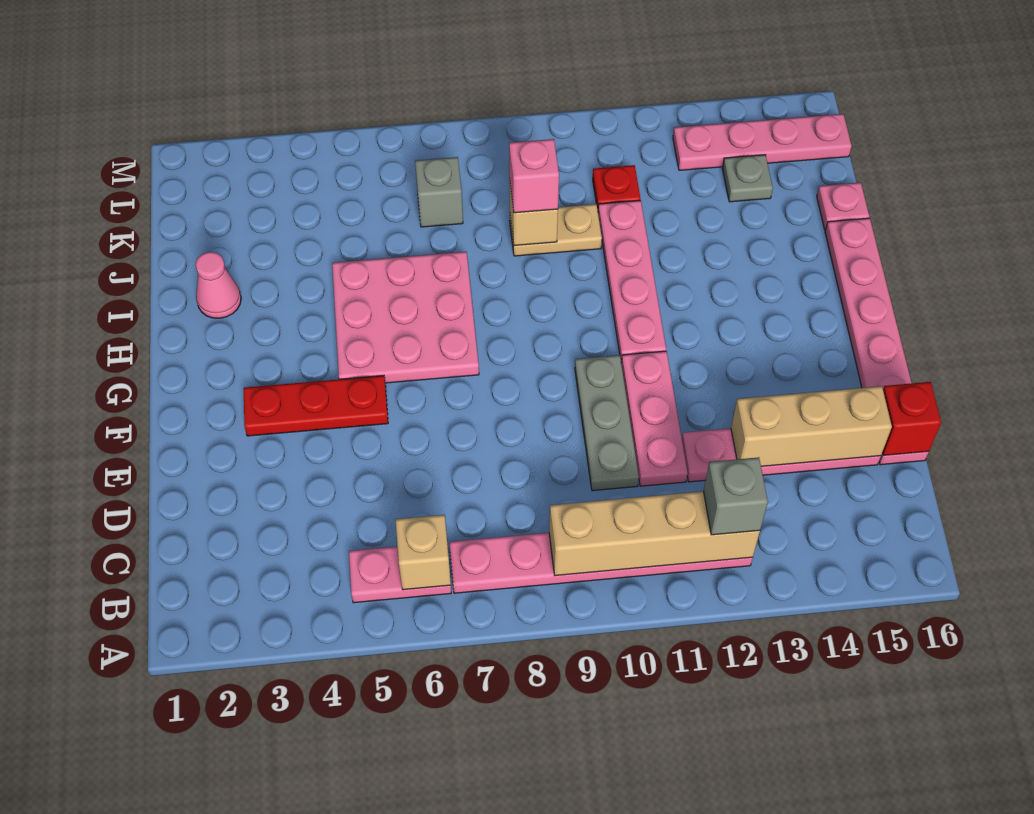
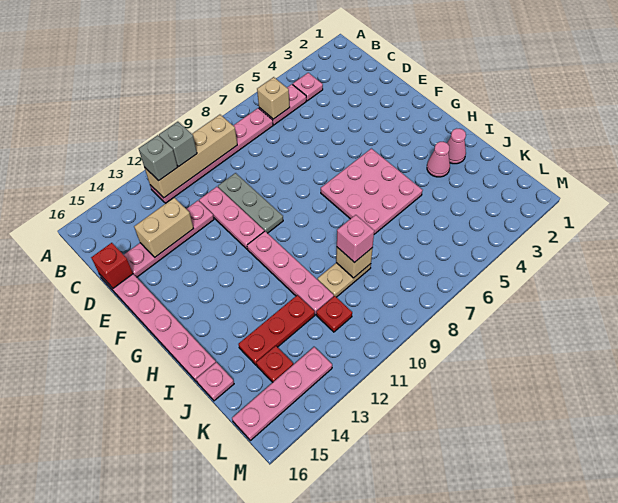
none -> pink 1x1 plate [293,73,323,101]
tan 1x3 brick [731,386,892,466] -> tan 1x2 brick [134,198,194,257]
red 1x3 plate [244,376,388,436] -> red 1x3 plate moved to [238,295,315,365]
none -> pink 1x1 cone [427,142,450,177]
grey 1x1 brick [415,157,463,227] -> grey 1x1 brick moved to [159,122,197,167]
grey 1x1 plate [722,155,773,202] -> red 1x1 plate [256,346,293,382]

